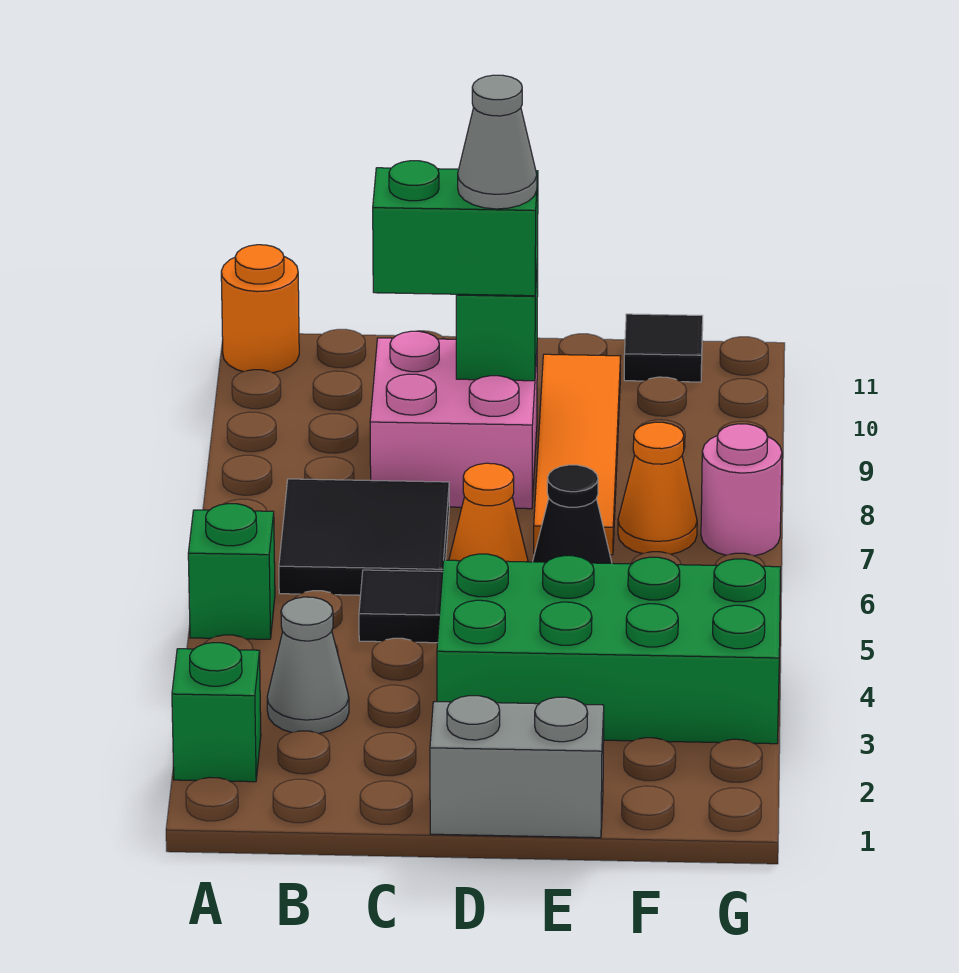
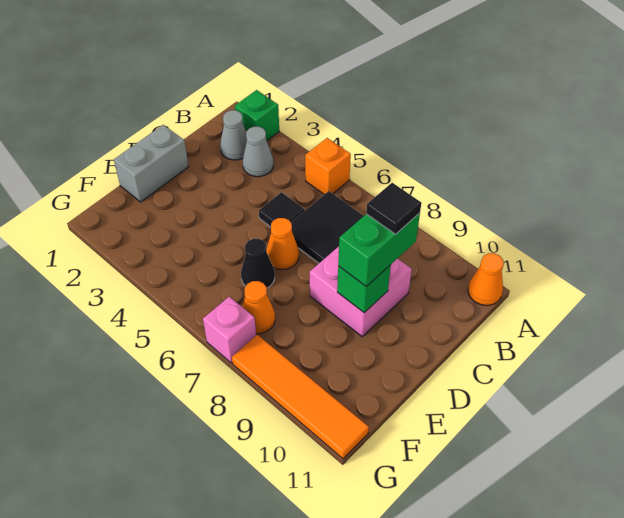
green 1x1 brick [188,504,275,639] -> orange 1x1 brick [305,138,351,194]
orange 1x1 round brick [221,245,299,373] -> orange 1x1 cone [468,253,504,305]
green 2x4 brick [437,554,781,744] -> none
grey 1x1 cone [458,75,537,209] -> grey 1x1 cone moved to [220,110,247,160]
orange 1x4 tile [534,354,621,555] -> orange 1x4 tile moved to [232,335,369,459]
black 1x1 tile [624,314,703,382] -> black 1x1 tile moved to [366,183,421,234]
pink 1x1 round brick [701,424,782,556] -> pink 1x1 brick [203,297,256,363]

